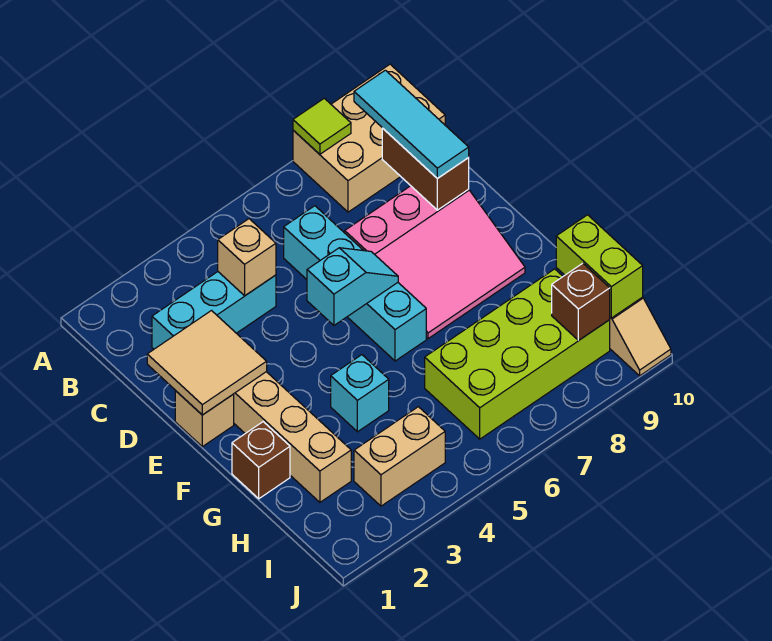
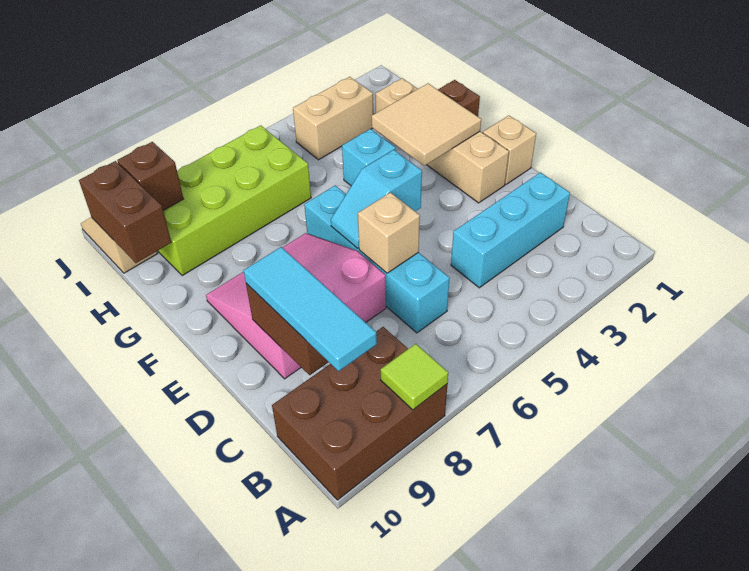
tan 2x3 brick [293,64,445,212] -> brown 2x3 brick [272,327,447,500]
tan 1x1 brick [218,219,276,296] -> tan 1x1 brick moved to [358,192,420,273]
tan 2x2 tile [147,311,267,415] -> tan 2x2 tile moved to [372,84,481,166]
lime 1x2 brick [556,215,643,318] -> brown 1x2 brick [79,161,171,263]

